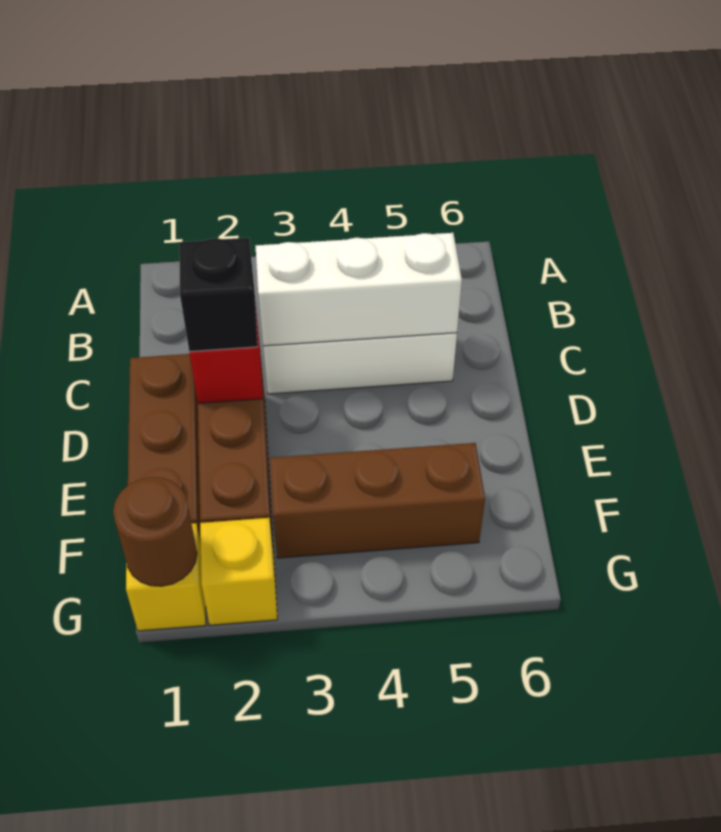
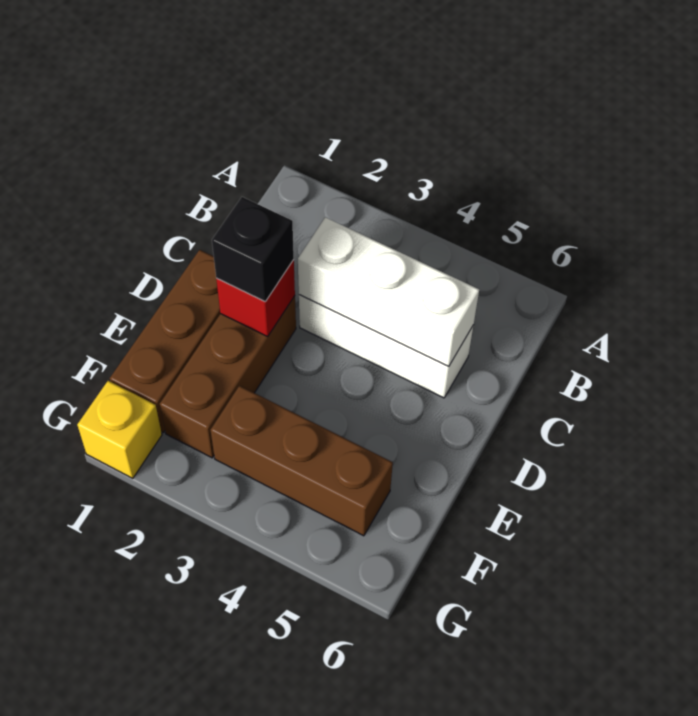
brown 1x1 round brick [113,477,197,586] -> none
yellow 1x1 brick [200,518,277,625] -> none

